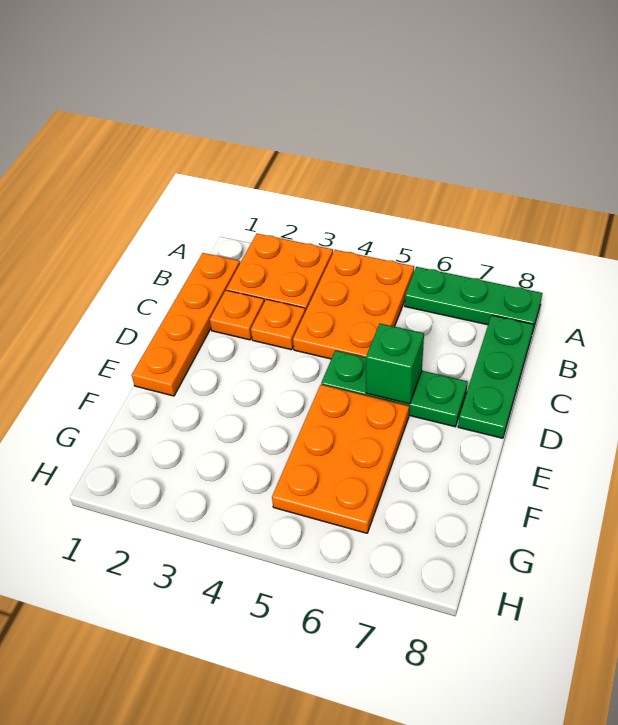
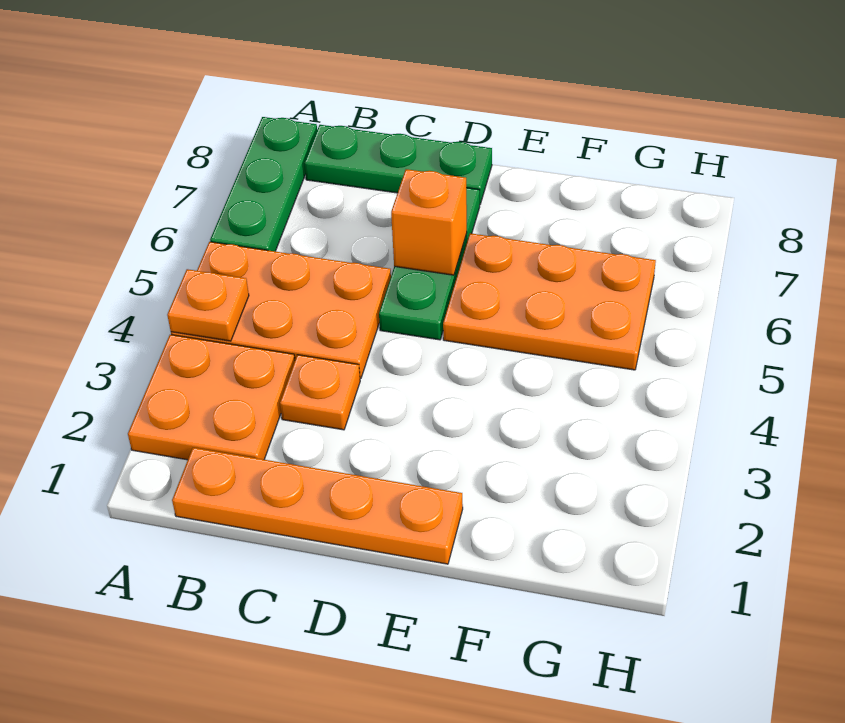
orange 1x1 plate [210,290,264,340] -> orange 1x1 plate moved to [167,269,249,341]
green 1x1 brick [366,323,424,404] -> orange 1x1 brick [391,169,467,275]

